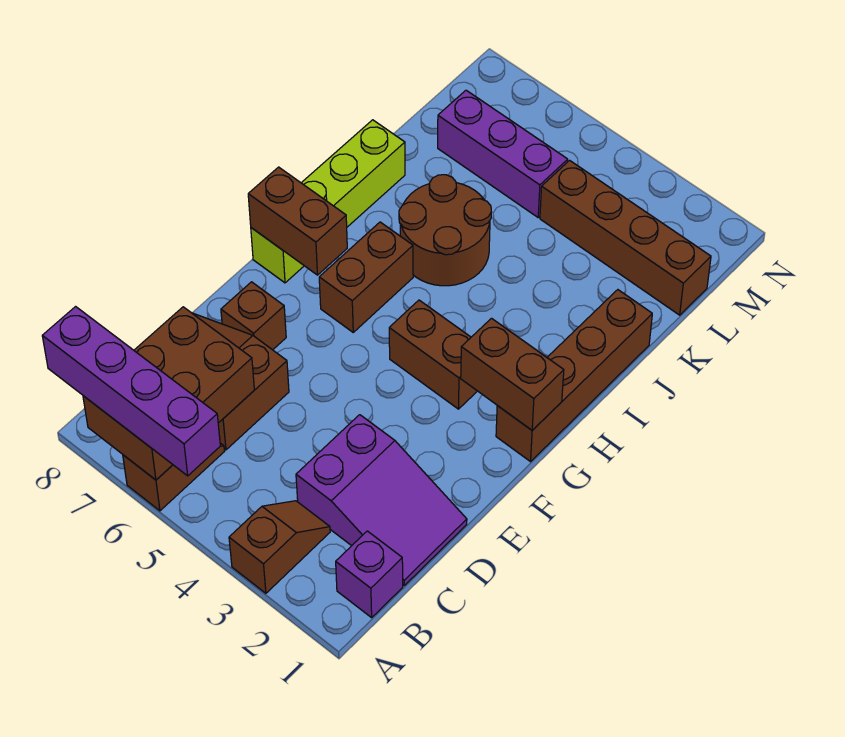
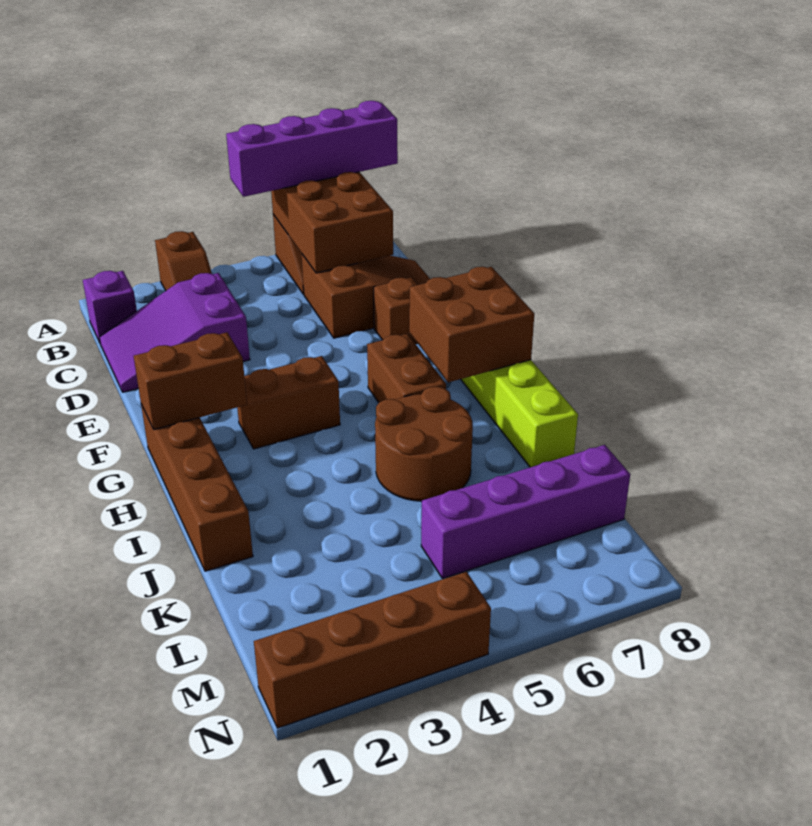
brown 1x2 brick [248,167,347,275] -> brown 2x2 brick [409,267,534,382]
brown 1x4 brick [540,160,711,315] -> brown 1x4 brick moved to [254,572,491,728]
purple 1x3 brick [438,90,568,217] -> purple 1x4 brick [421,445,630,579]

